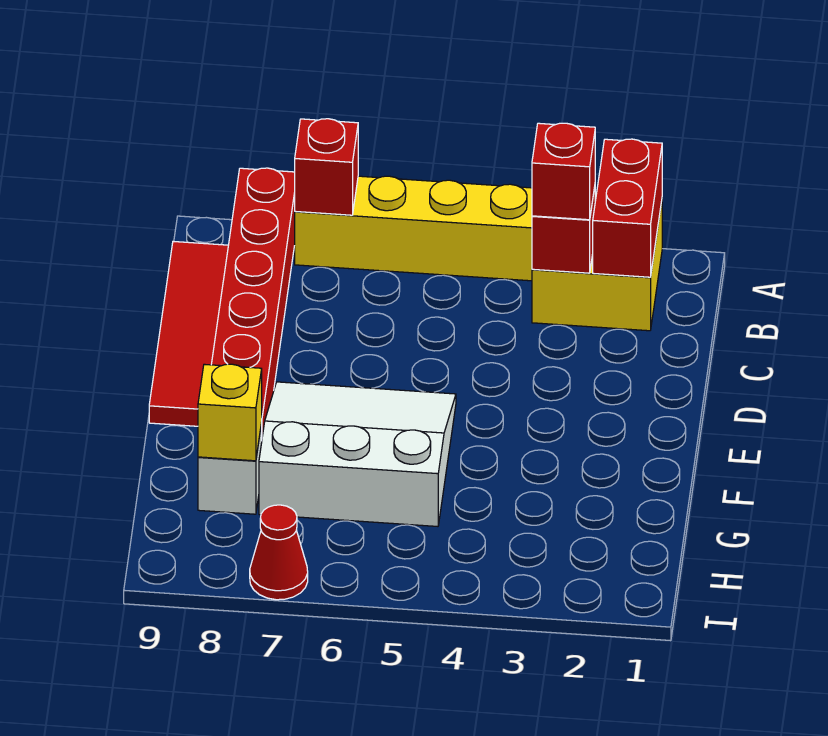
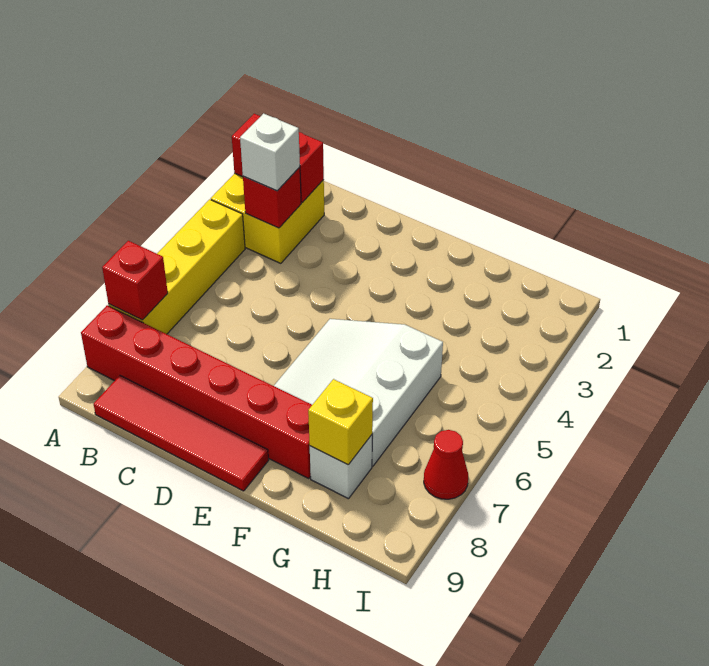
red 1x1 brick [532,123,595,220] -> white 1x1 brick [240,113,300,191]

